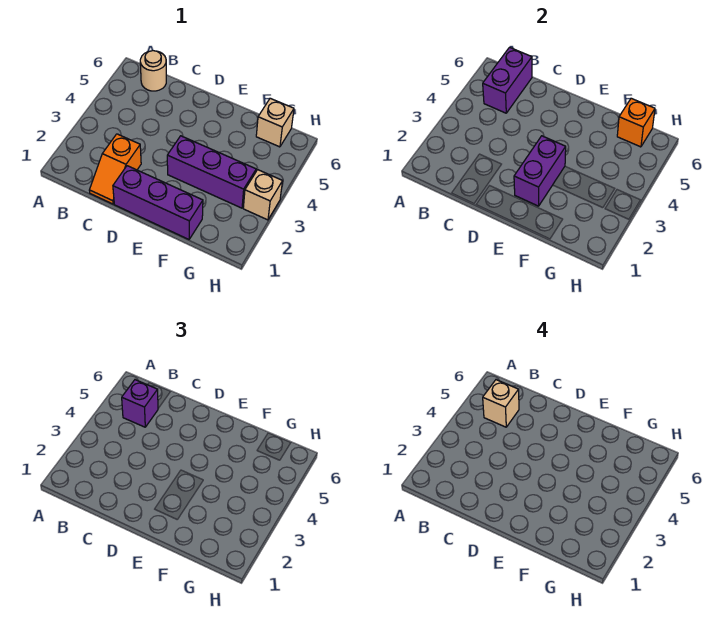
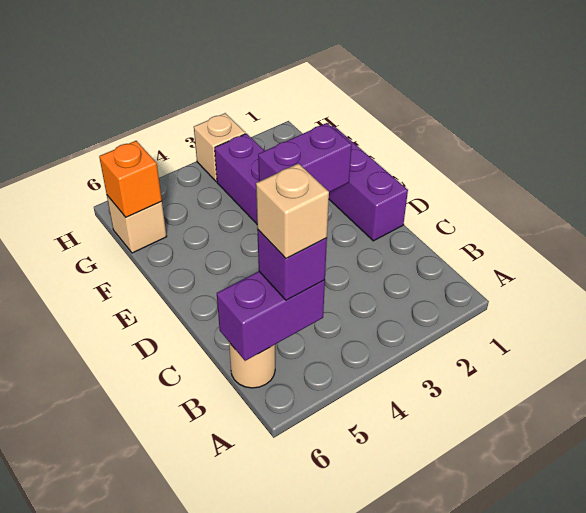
orange 1x2 slope [89,134,141,204] -> none

